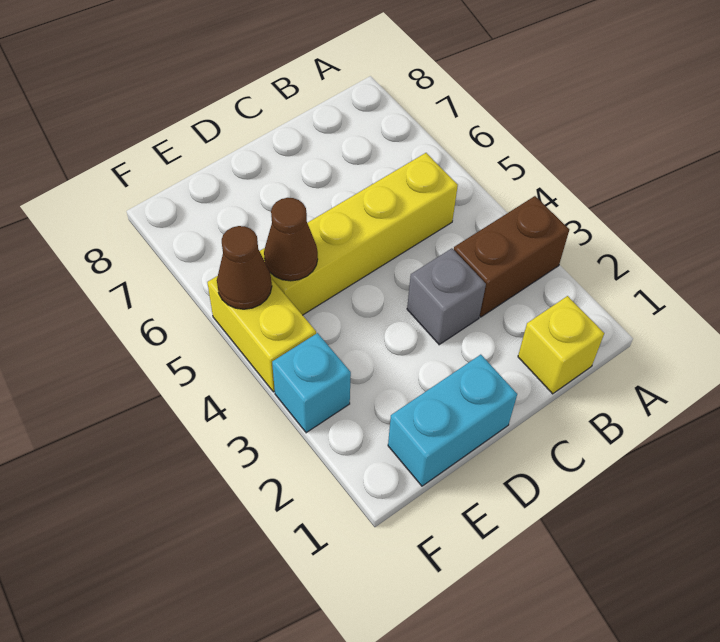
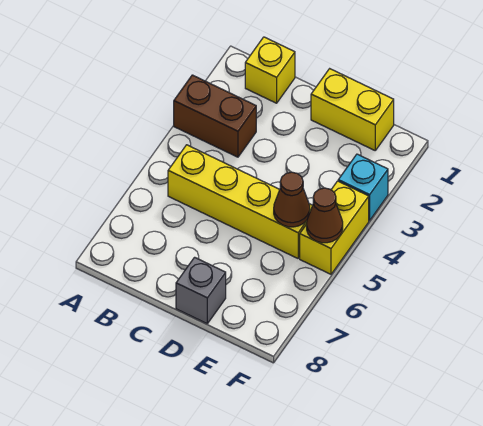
grey 1x1 brick [407,248,486,345] -> grey 1x1 brick moved to [176,257,226,323]
cyan 1x2 brick [388,355,517,486] -> yellow 1x2 brick [311,69,394,150]

